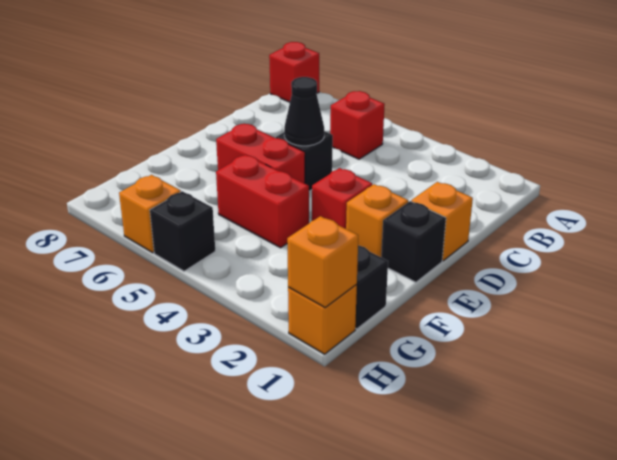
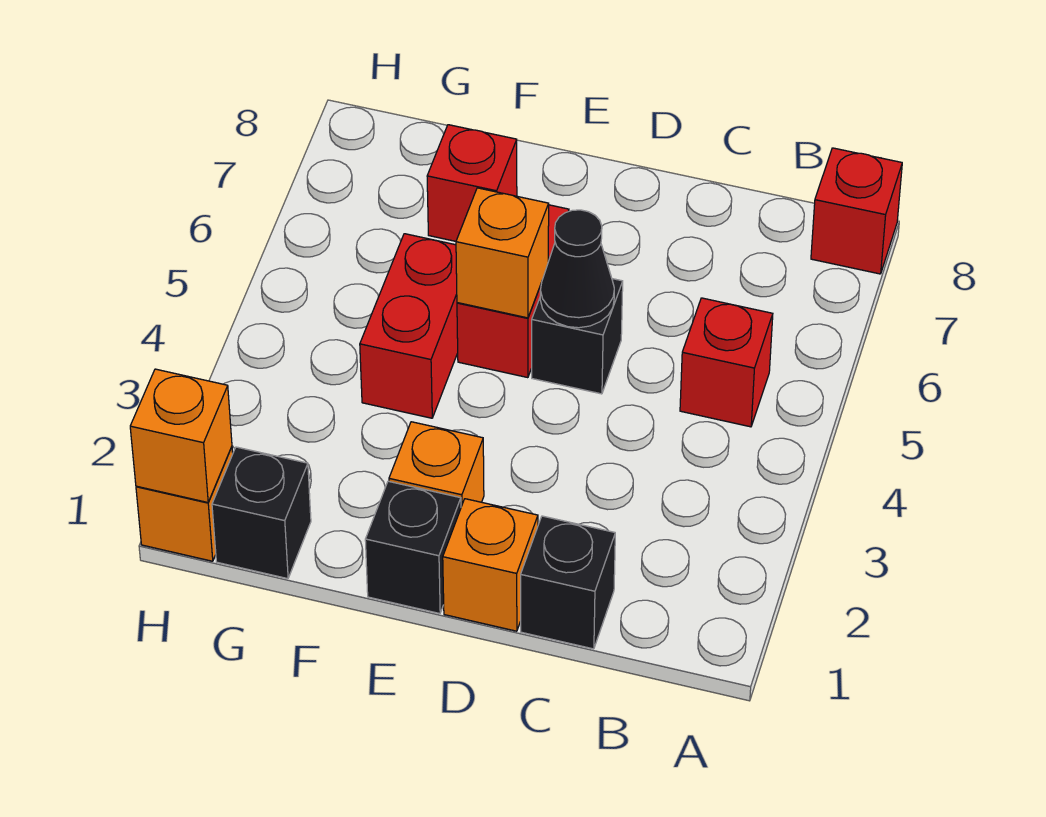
red 1x1 brick [312,168,372,229] -> red 1x1 brick moved to [427,125,517,241]
black 1x1 brick [150,191,215,271] -> black 1x1 brick moved to [521,516,615,649]
orange 1x1 brick [119,175,181,253] -> orange 1x1 brick moved to [456,188,549,318]

